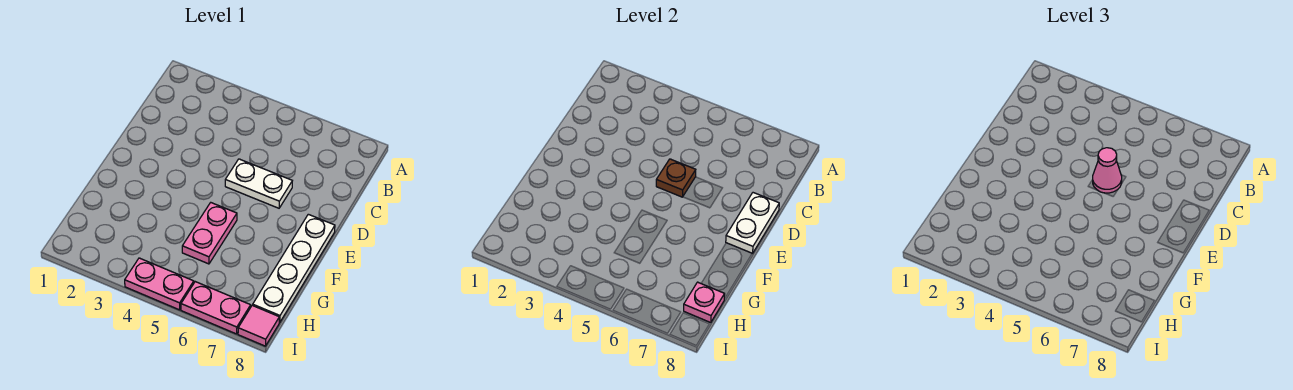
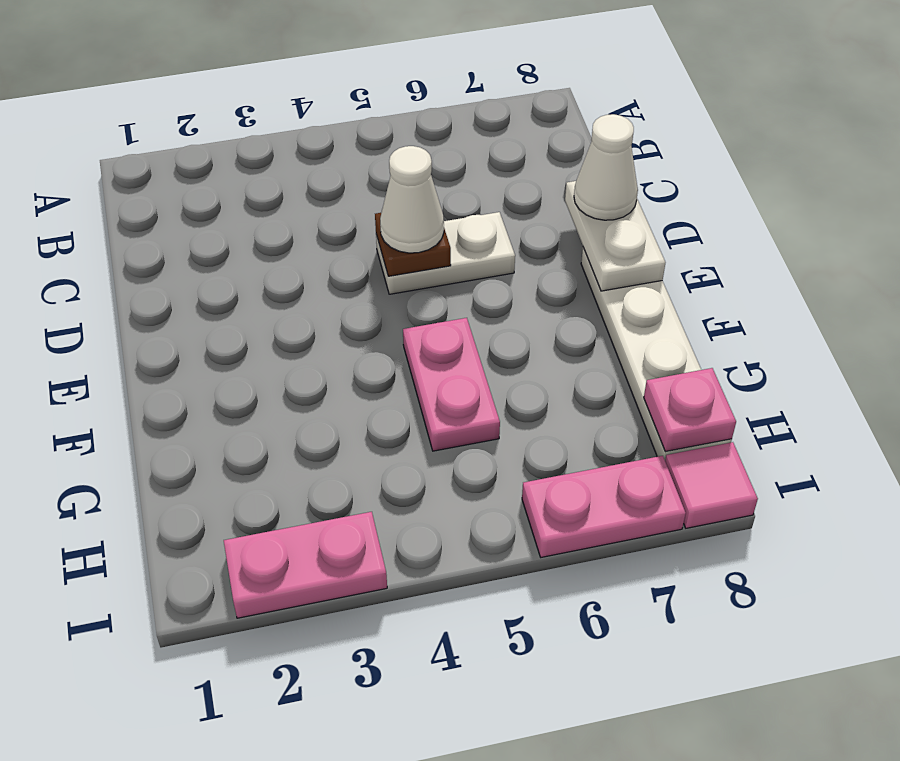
pink 1x1 cone [1093,148,1122,193] -> white 1x1 cone [380,146,444,253]
none -> white 1x1 cone [574,114,638,220]
pink 1x2 plate [125,258,194,310] -> pink 1x2 plate moved to [224,512,387,618]

